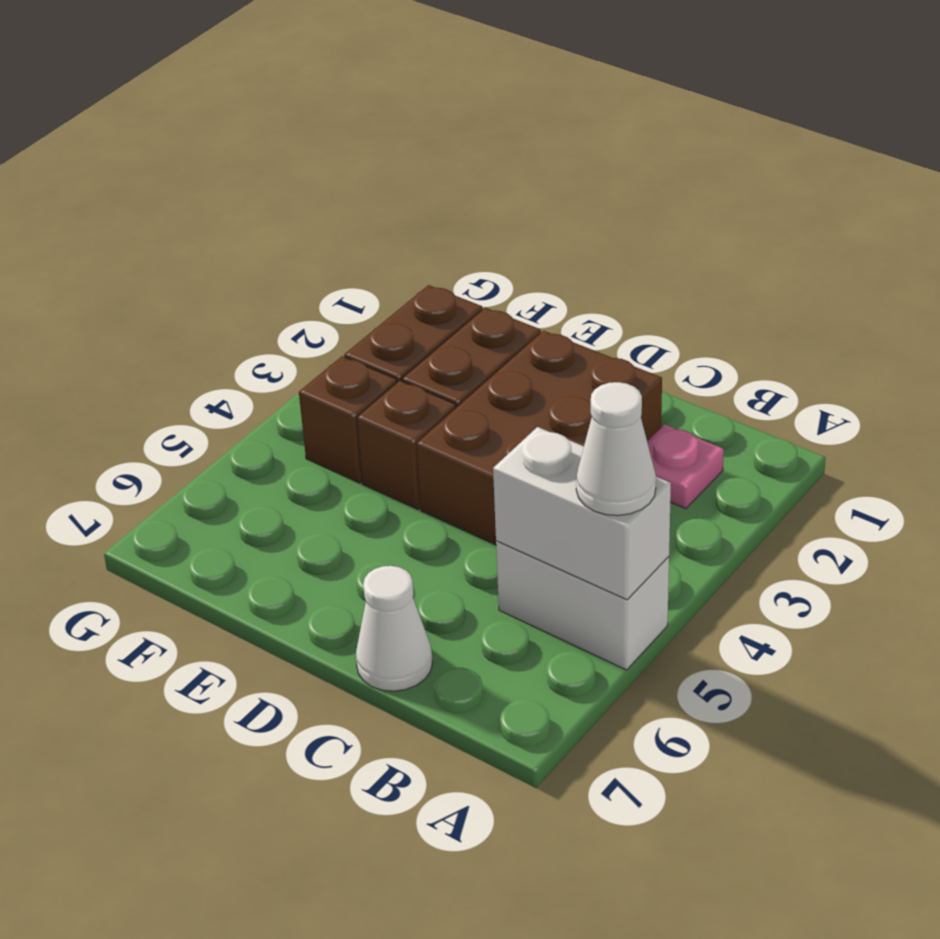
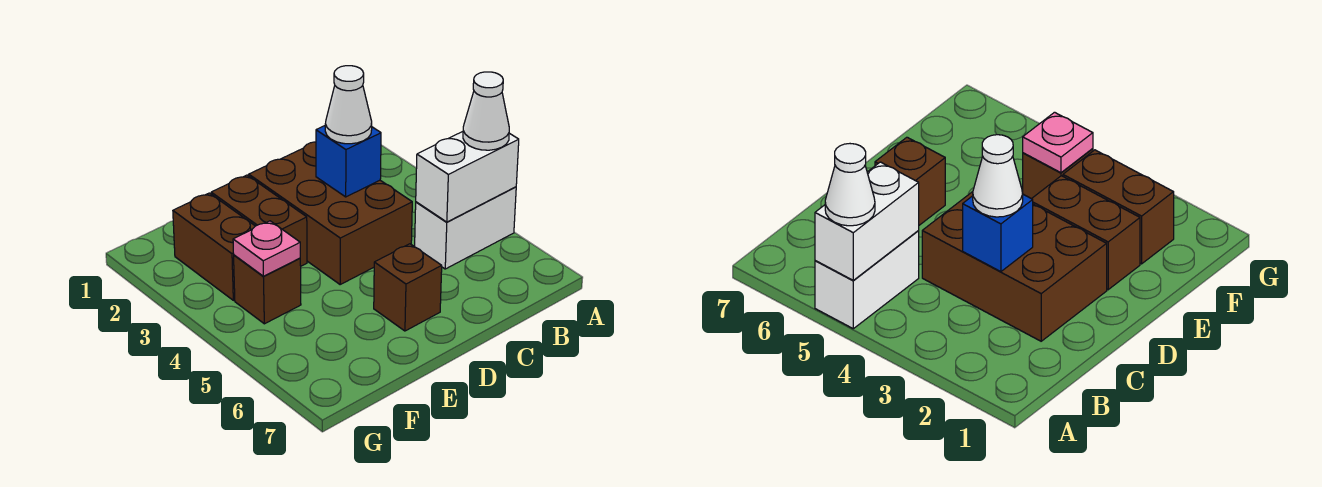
pink 1x1 plate [647,425,724,509] -> pink 1x1 plate moved to [233,221,300,276]
none -> blue 1x1 brick [316,126,381,197]
white 1x1 cone [356,566,432,691] -> white 1x1 cone moved to [325,66,372,144]
brown 1x1 brick [357,380,456,509] -> brown 1x1 brick moved to [374,244,442,331]

